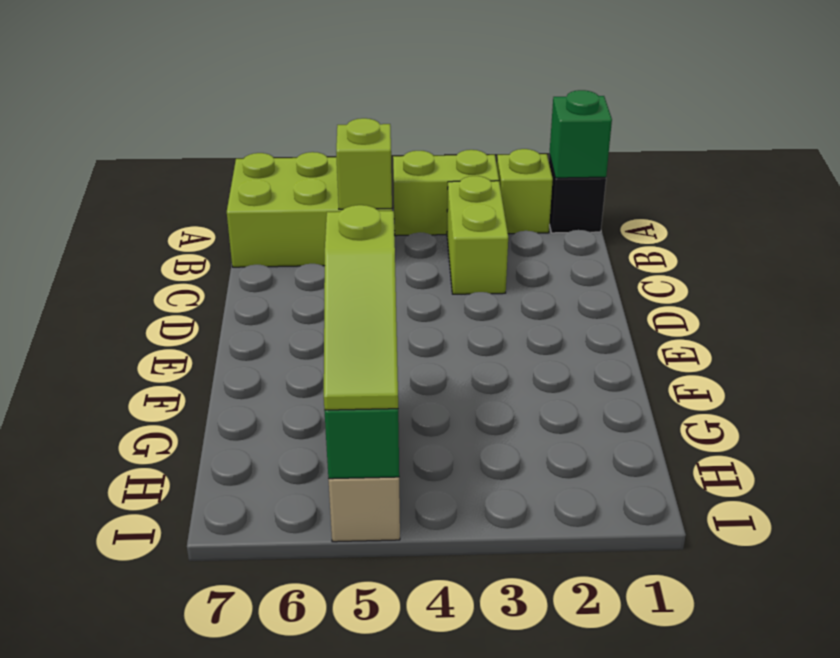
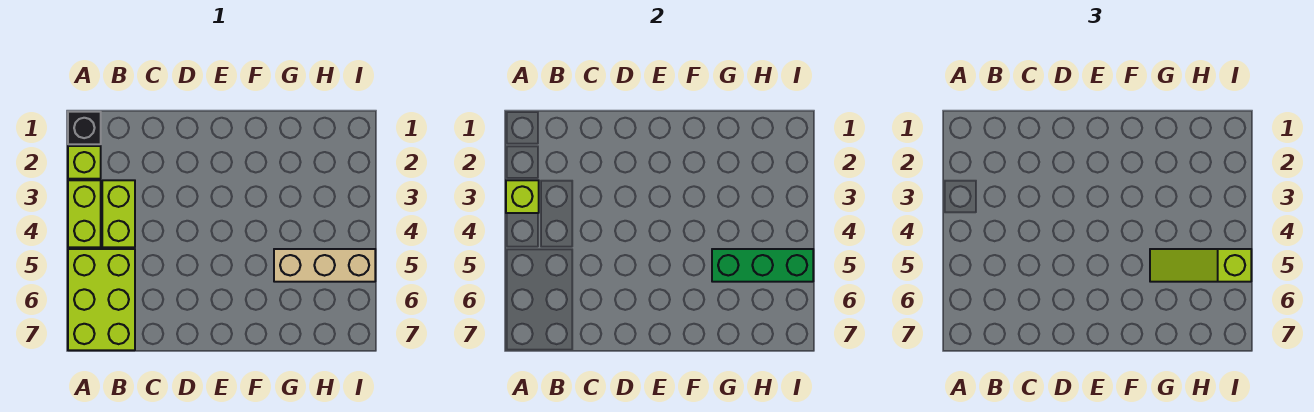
green 1x1 brick [549,90,612,178] -> none
lime 1x2 brick [447,176,508,294] -> lime 1x2 brick turned to [102,180,135,247]
lime 1x1 brick [336,118,392,209] -> lime 1x1 brick moved to [506,180,539,213]
lime 1x3 slope [324,205,398,410] -> lime 1x3 slope turned to [1150,249,1251,282]

